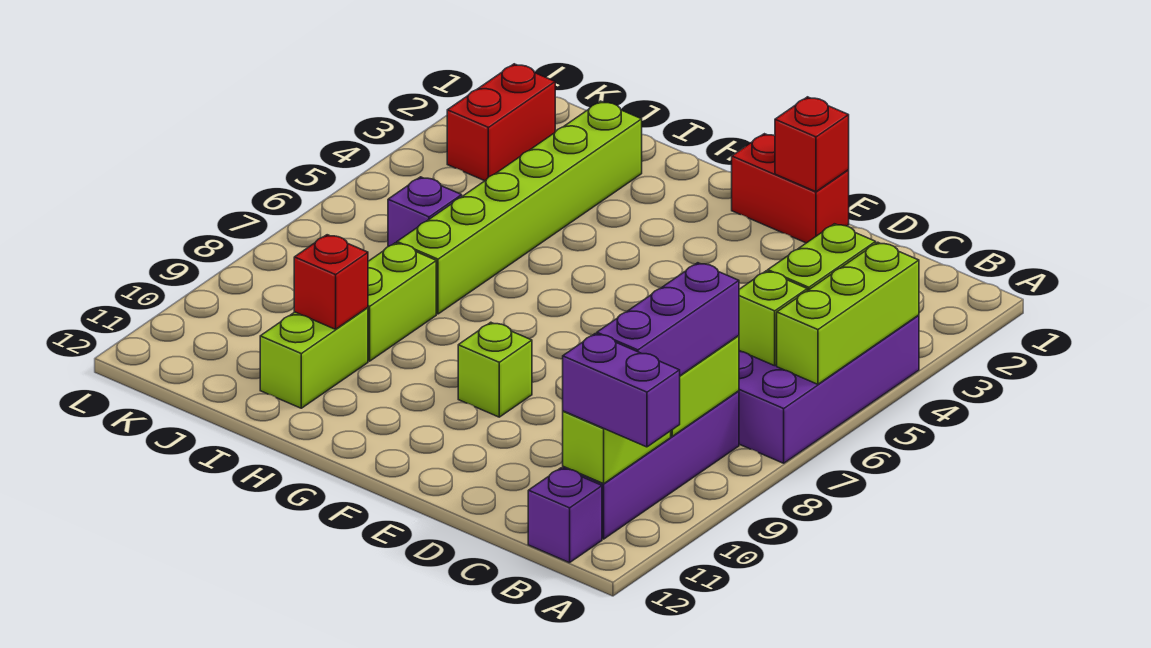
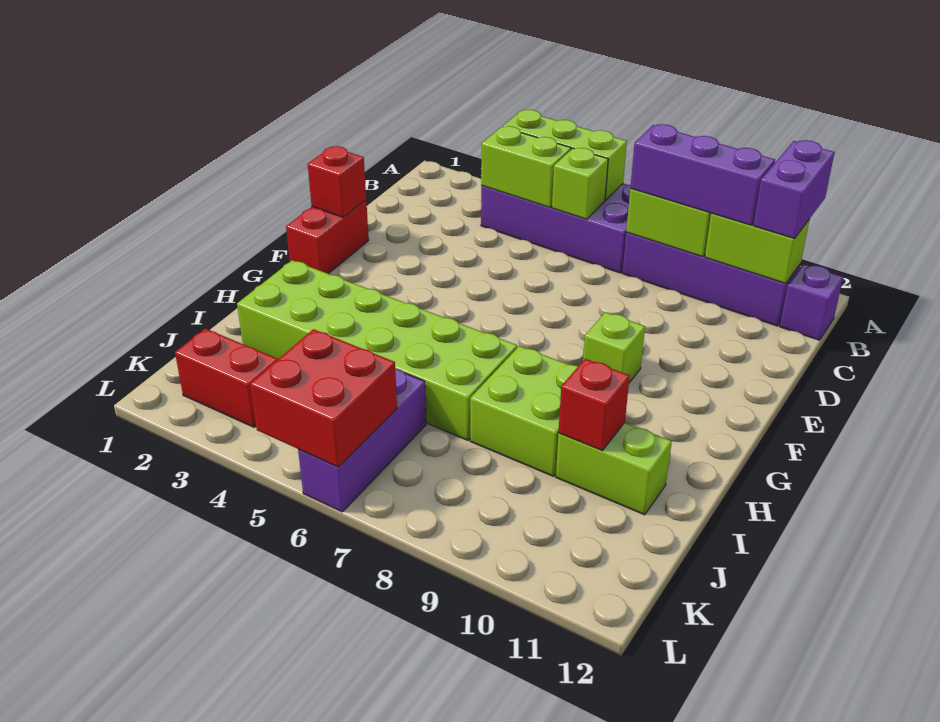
lime 1x6 brick [397,101,642,314] -> lime 2x6 brick [237,260,517,440]
lime 1x2 brick [368,243,436,361] -> lime 2x2 brick [470,346,578,476]
purple 1x1 brick [388,177,462,247] -> purple 1x3 brick [298,369,426,512]
none -> red 2x2 brick [250,329,397,467]

